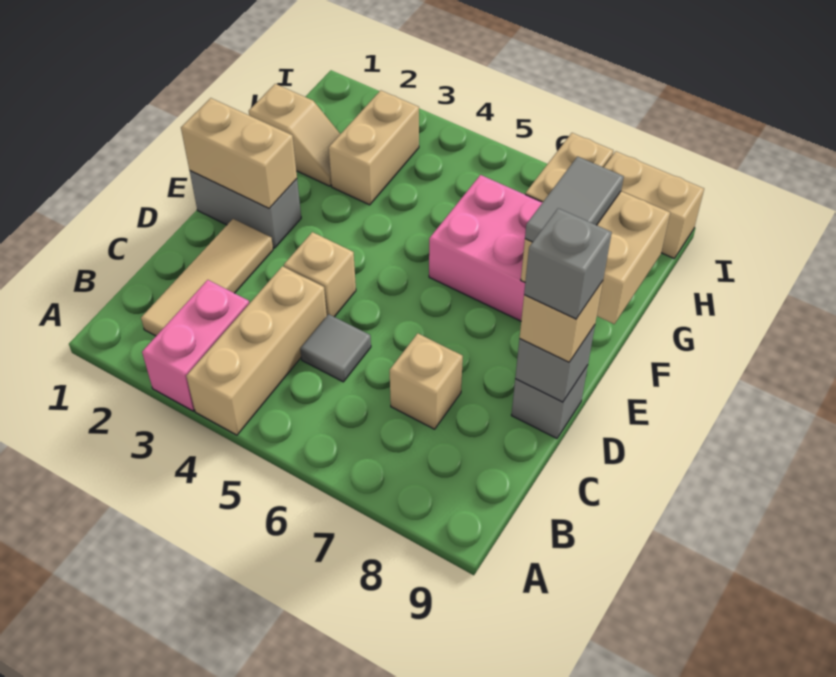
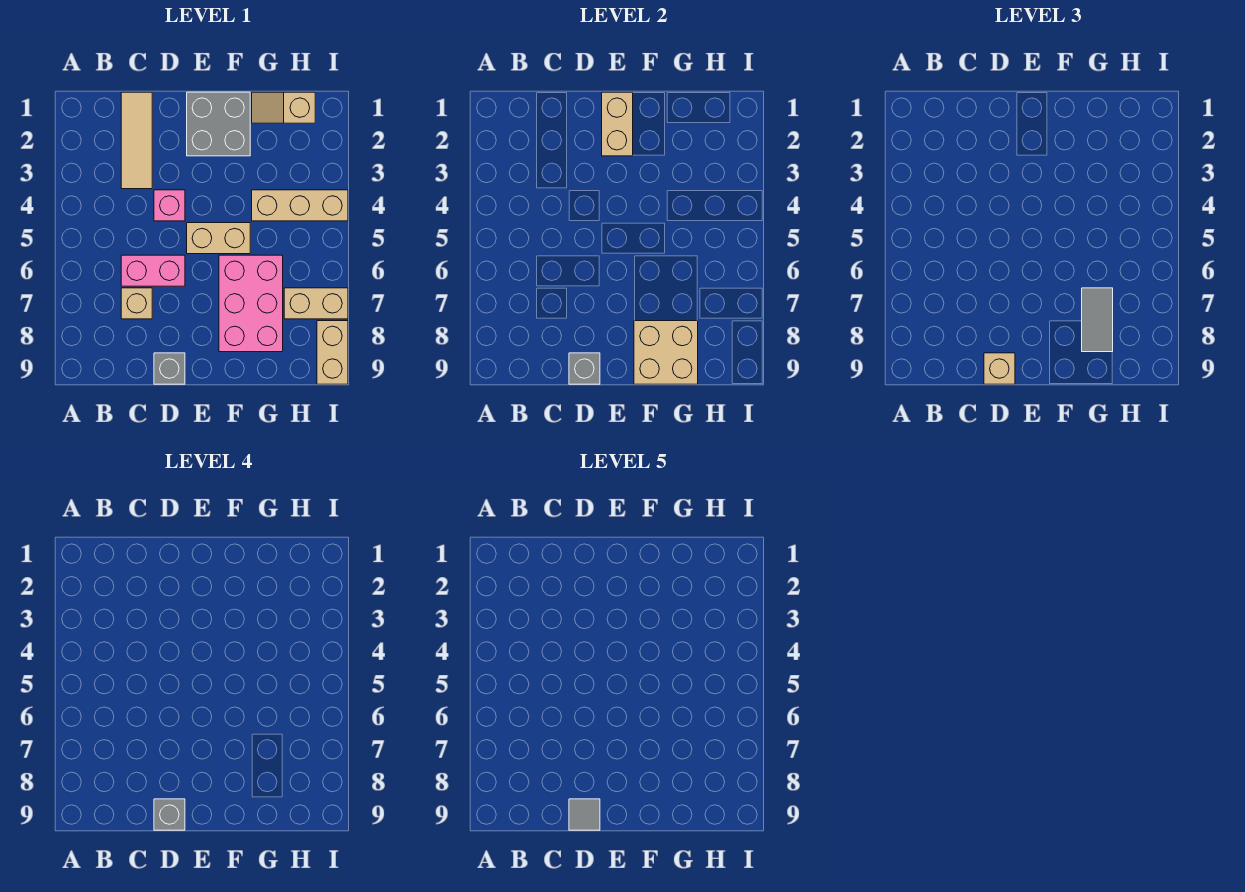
pink 1x2 brick [142,280,249,411] -> pink 1x2 brick moved to [121,255,185,286]
tan 1x3 brick [186,266,327,435] -> tan 1x3 brick moved to [252,190,348,221]
tan 1x3 tile [141,219,273,336] -> tan 1x3 tile turned to [121,92,152,189]
grey 1x1 tile [300,314,371,382] -> grey 1x1 tile moved to [569,799,600,830]
tan 1x1 brick [284,232,356,317] -> pink 1x1 brick [154,190,185,221]
grey 1x2 brick [190,171,301,248] -> grey 2x2 brick [187,92,250,156]
grey 1x2 tile [525,157,624,242] -> grey 1x2 tile turned to [1082,288,1113,352]
tan 1x2 slope [249,84,340,186] -> tan 1x2 slope turned to [252,92,315,123]
tan 1x2 brick [329,90,419,205] -> tan 1x2 brick moved to [187,223,250,254]

